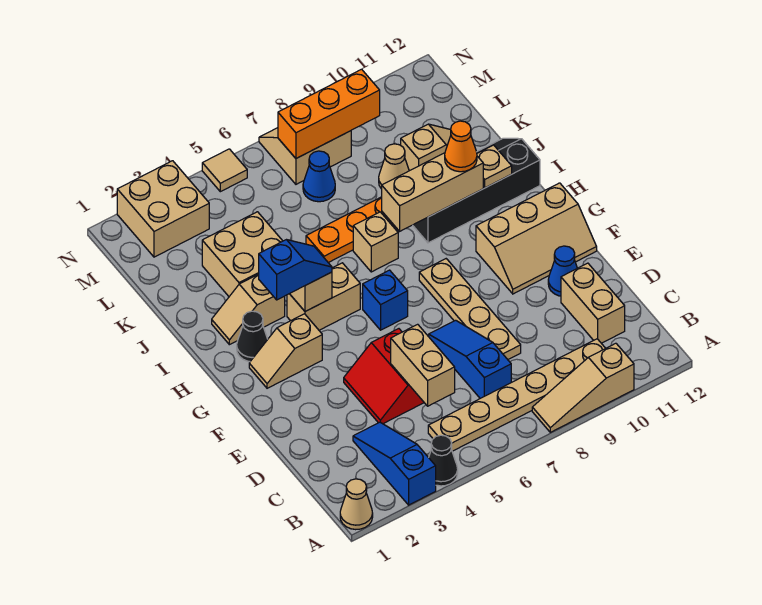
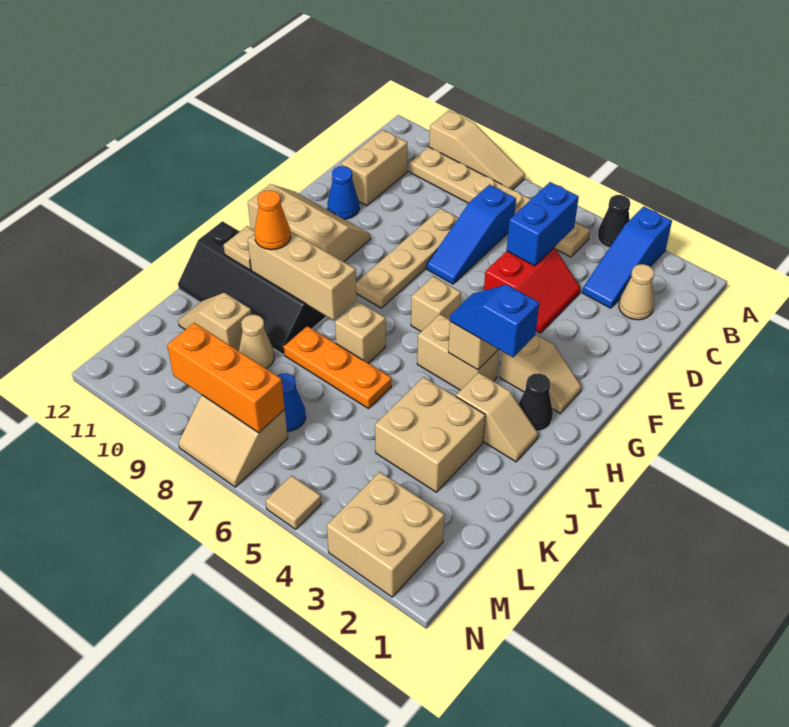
tan 1x1 cone [340,479,373,530] -> tan 1x1 cone moved to [619,264,654,320]
tan 1x2 brick [391,324,455,406] -> blue 1x2 brick [507,182,579,266]
blue 1x1 brick [363,270,408,330] -> tan 1x1 brick [411,276,461,331]

